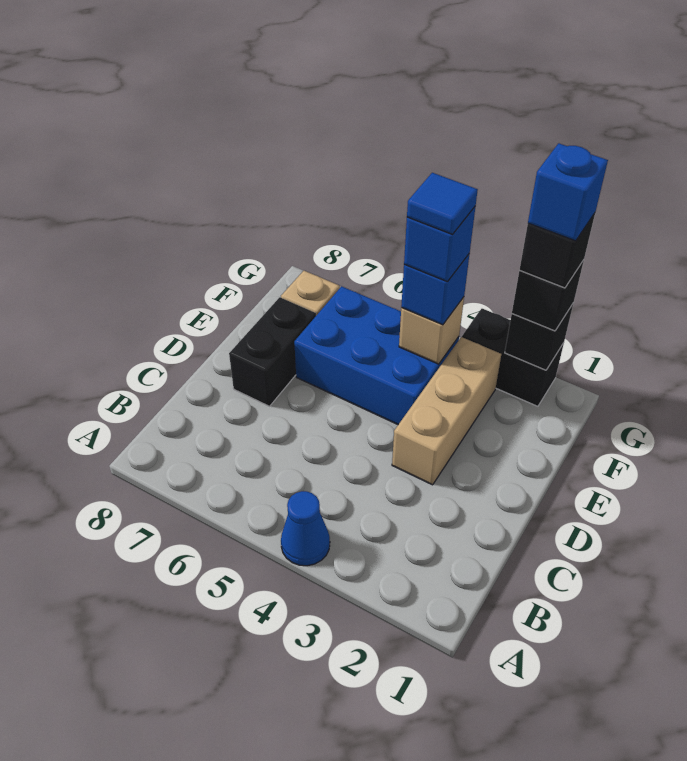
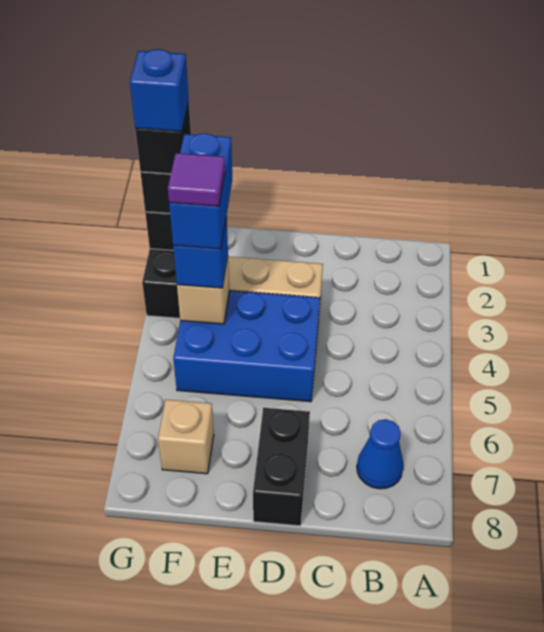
blue 1x1 cone [281,491,330,566] -> blue 1x1 cone moved to [357,419,404,489]
black 1x2 brick [229,297,316,406] -> black 1x2 brick turned to [253,408,310,526]
blue 2x3 brick [294,286,459,424] -> blue 2x3 brick turned to [173,291,320,402]
blue 1x1 brick [404,207,475,282] -> blue 1x2 brick [169,133,232,249]
blue 1x1 tile [407,173,478,234] -> purple 1x1 tile [168,153,225,206]

